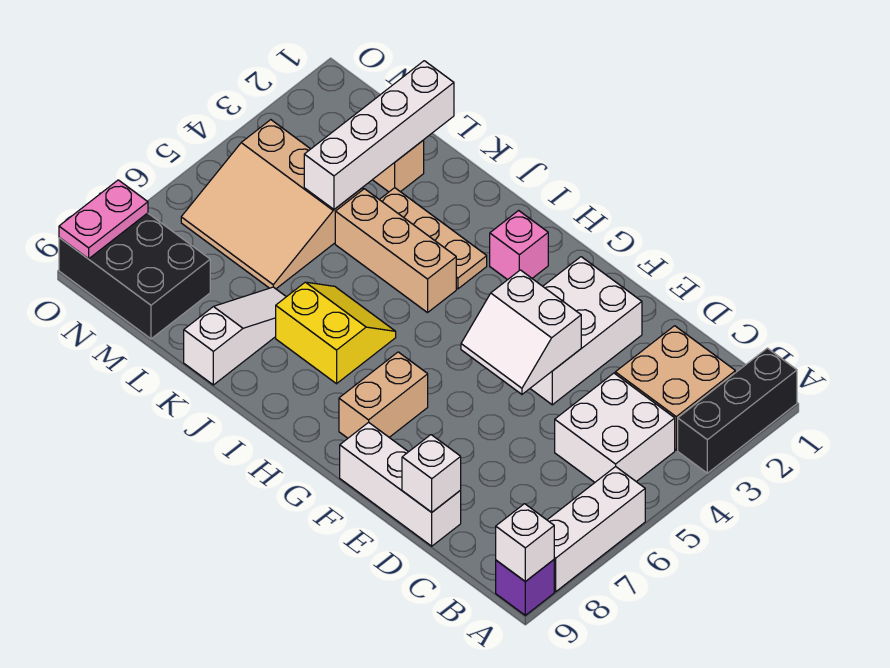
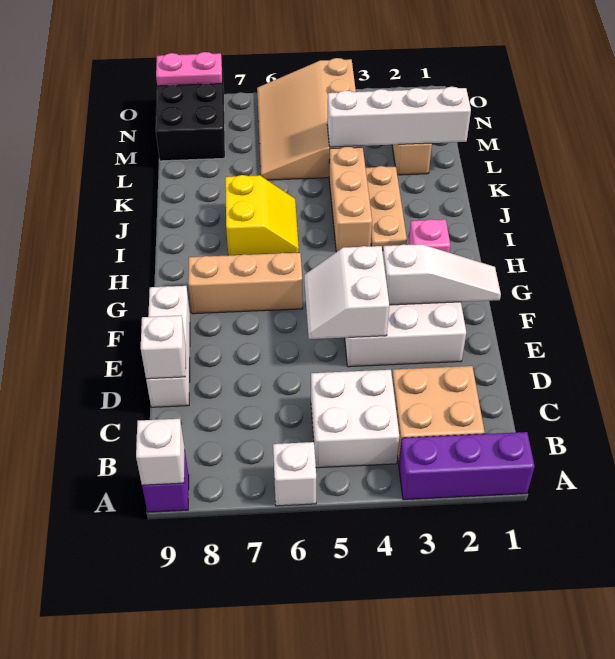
black 1x3 brick [678,348,797,473] -> purple 1x3 brick [399,432,535,500]
white 1x3 brick [548,467,645,592] -> white 1x1 brick [273,442,316,506]
tan 1x2 brick [339,352,428,438] -> tan 1x3 brick [188,253,303,314]
white 1x3 slope [184,287,286,385] -> white 1x3 slope moved to [383,244,501,305]
tan 3x3 slope [181,120,363,289] -> tan 3x4 slope [257,58,363,180]

